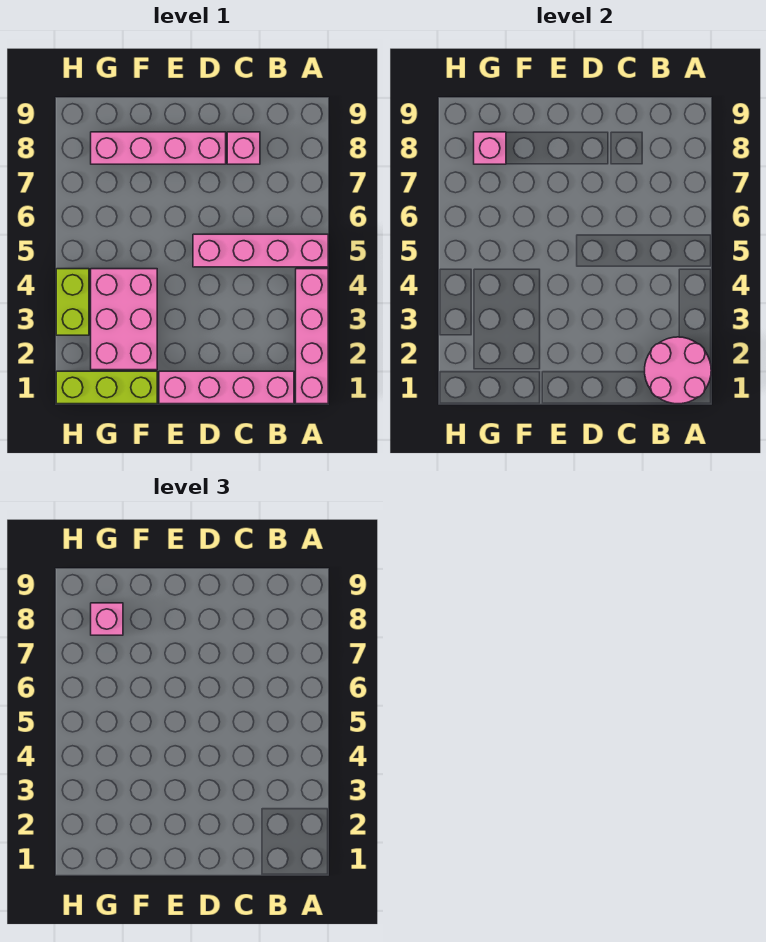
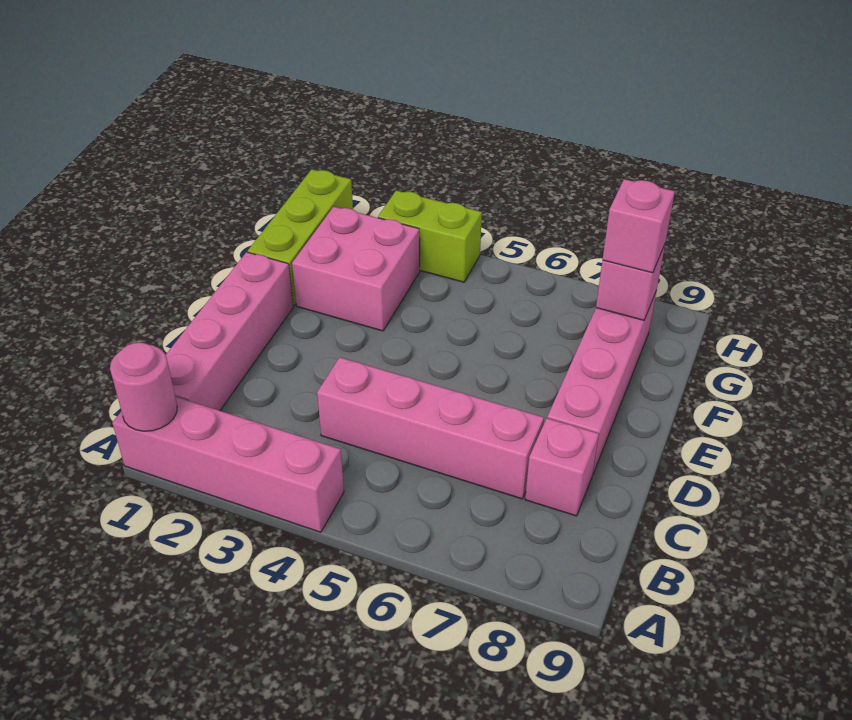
pink 2x2 round brick [645,337,711,404] -> pink 1x1 round brick [110,343,177,431]
pink 1x4 brick [193,234,328,267] -> pink 1x4 brick turned to [317,357,544,499]
pink 2x3 brick [91,269,157,370] -> pink 2x2 brick [292,207,420,331]

